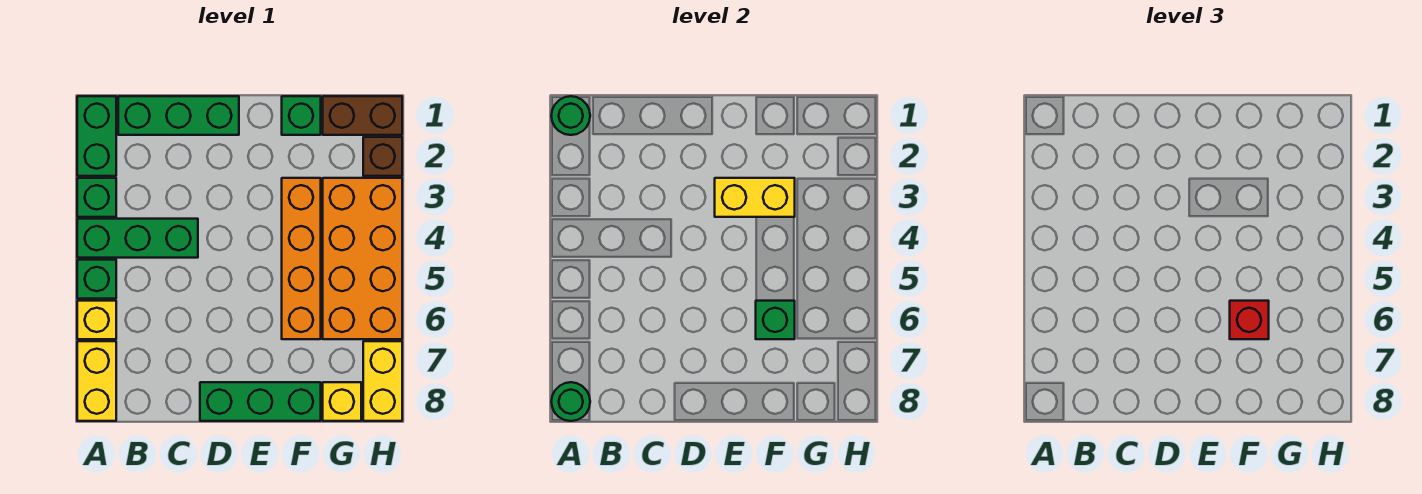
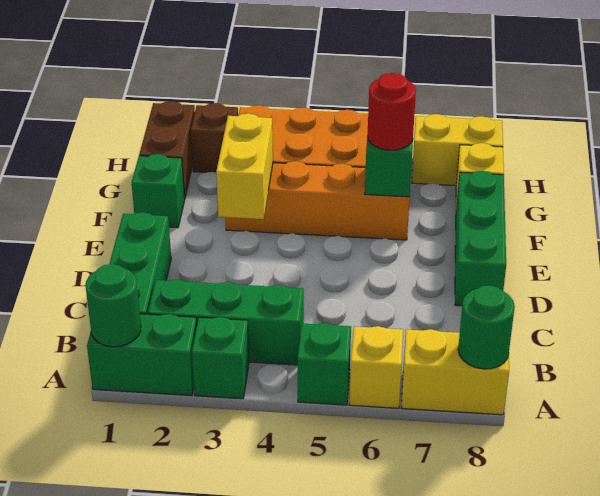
green 1x3 brick [77,219,198,258] -> green 1x3 brick turned to [148,279,304,365]
red 1x1 brick [1230,301,1269,339] -> red 1x1 round brick [367,73,416,150]

